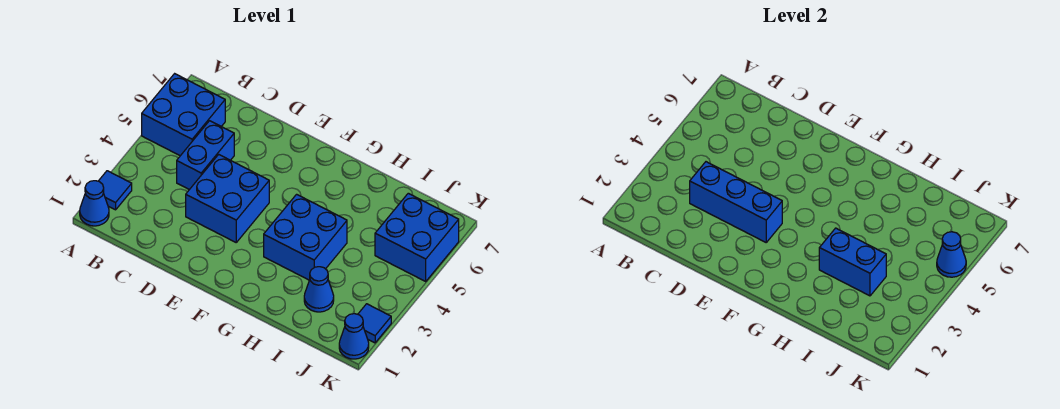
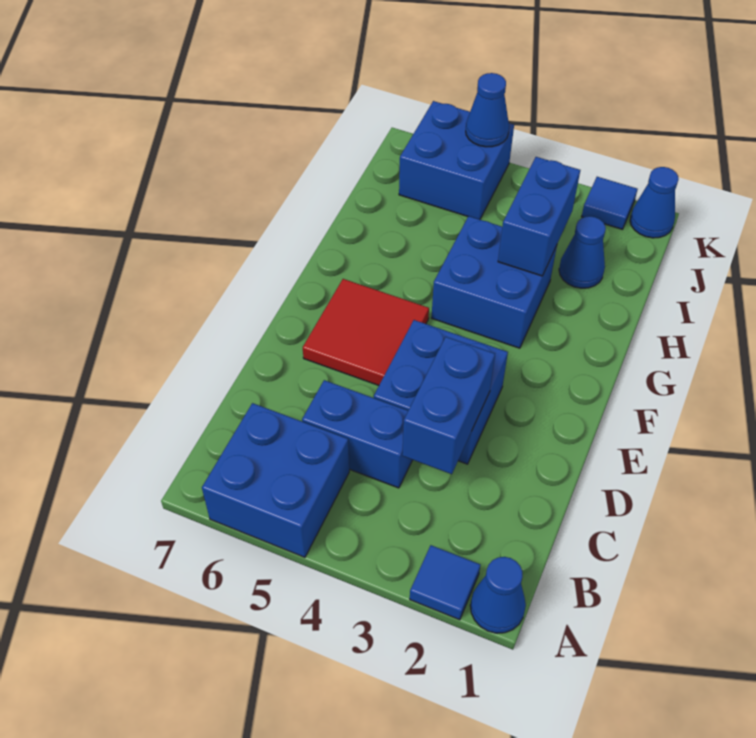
blue 1x3 brick [690,162,782,242] -> blue 1x2 brick [402,337,495,474]
none -> red 2x2 tile [303,279,429,385]

